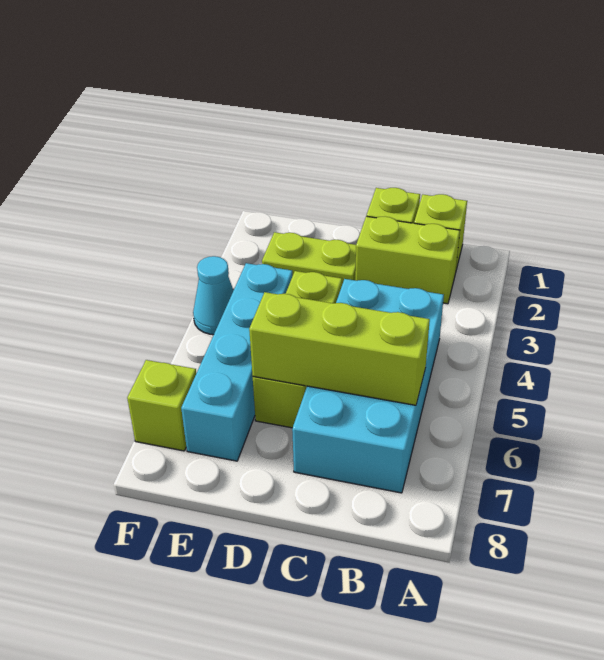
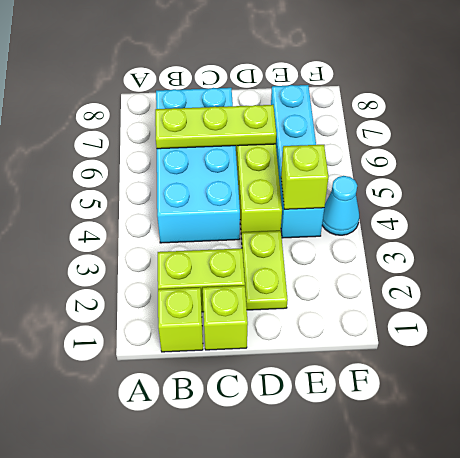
lime 1x3 brick [249,292,430,405] -> lime 1x3 plate [155,105,276,149]
lime 1x2 plate [262,232,356,284] -> lime 1x2 plate turned to [242,231,288,310]
lime 1x1 brick [127,360,196,451] -> lime 1x1 brick moved to [281,145,328,209]

